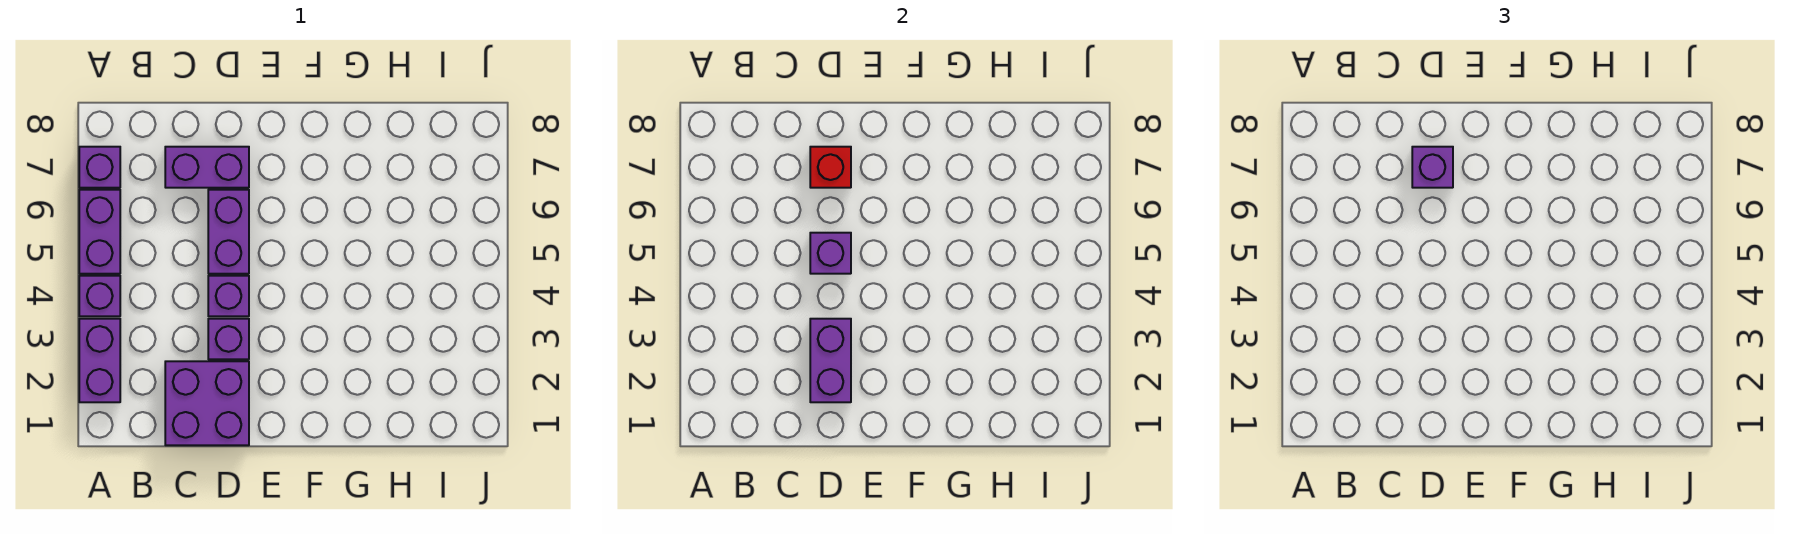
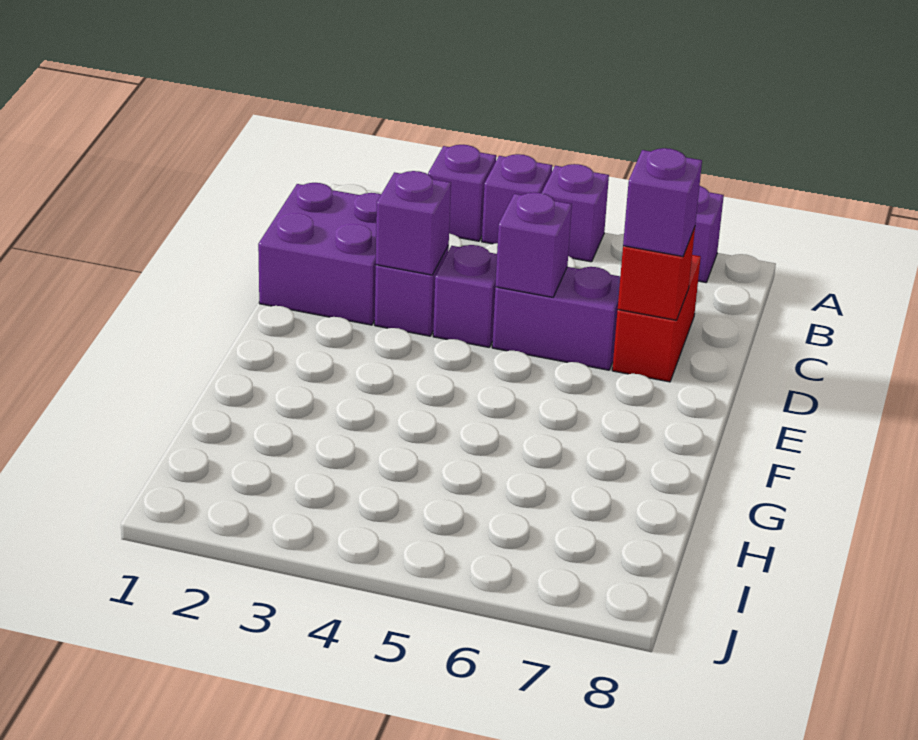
purple 1x2 brick [79,319,120,402] -> purple 1x1 brick [428,145,496,241]
purple 1x2 brick [79,190,120,274] -> purple 1x1 brick [542,164,609,262]
purple 1x2 brick [165,147,249,188] -> red 1x2 brick [612,255,701,382]
purple 1x2 brick [810,319,851,402] -> purple 1x1 brick [376,171,451,275]

